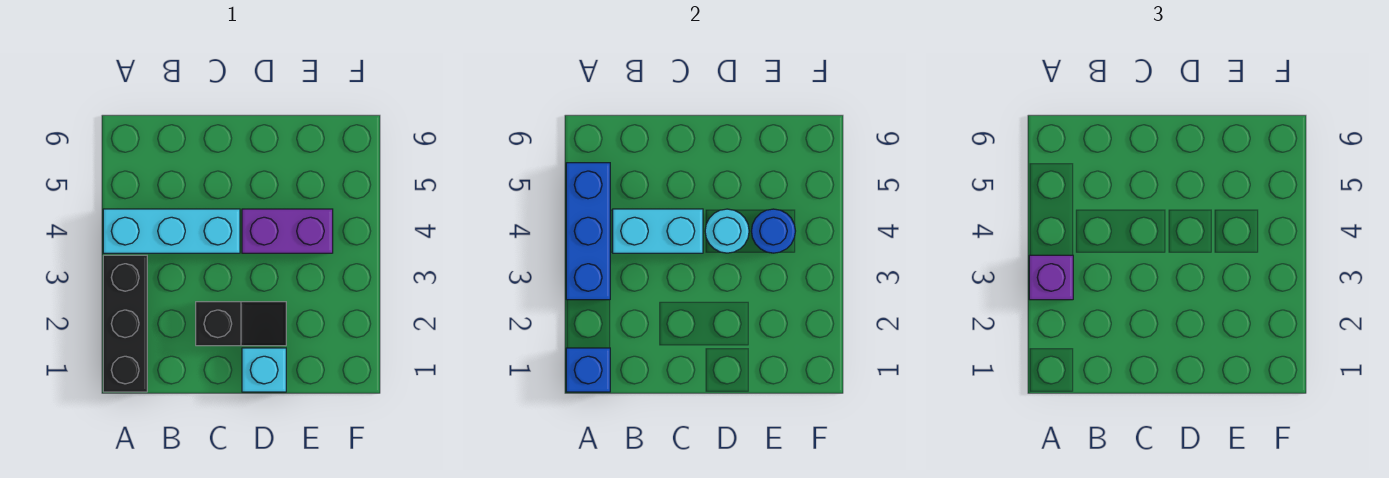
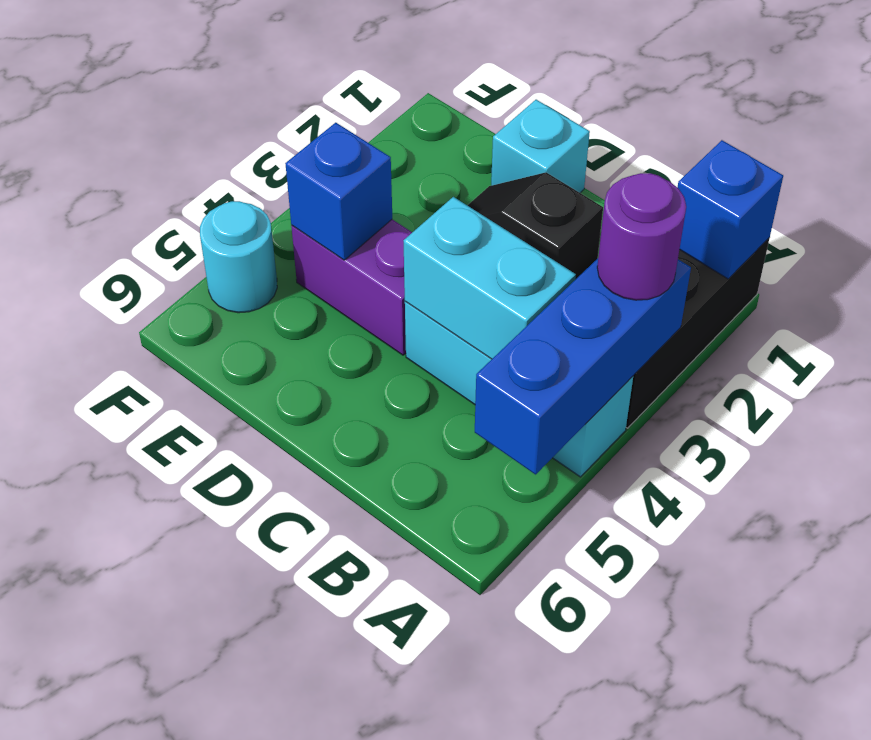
purple 1x1 brick [1029,255,1073,300] -> purple 1x1 round brick [597,173,686,300]
cyan 1x1 round brick [705,209,749,253] -> cyan 1x1 round brick moved to [200,201,277,313]
blue 1x1 round brick [751,209,795,253] -> blue 1x1 brick [285,123,392,260]

